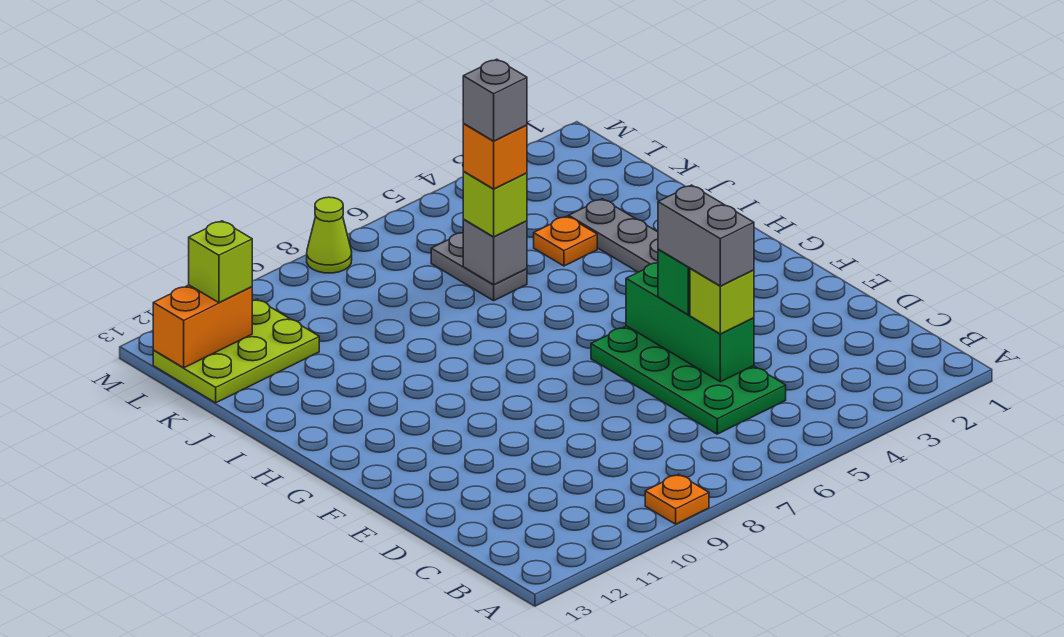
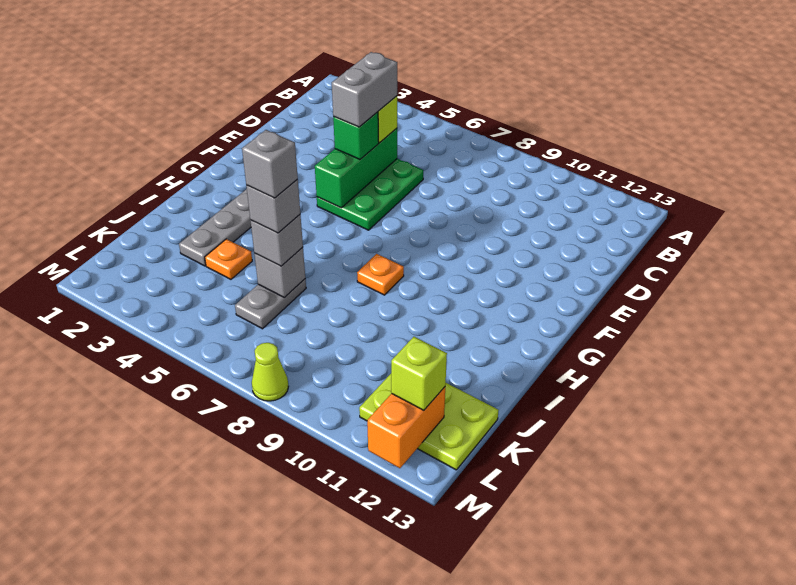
orange 1x1 plate [645,474,709,524] -> orange 1x1 plate moved to [357,254,404,295]
green 2x4 plate [591,326,786,434] -> green 2x3 plate [317,159,423,230]
lime 1x1 brick [463,172,527,237] -> grey 1x1 brick [250,215,303,266]
orange 1x1 brick [463,123,527,189] -> grey 1x1 brick [246,180,300,233]
orange 1x2 brick [153,285,252,368] -> orange 1x2 brick turned to [367,387,445,468]

